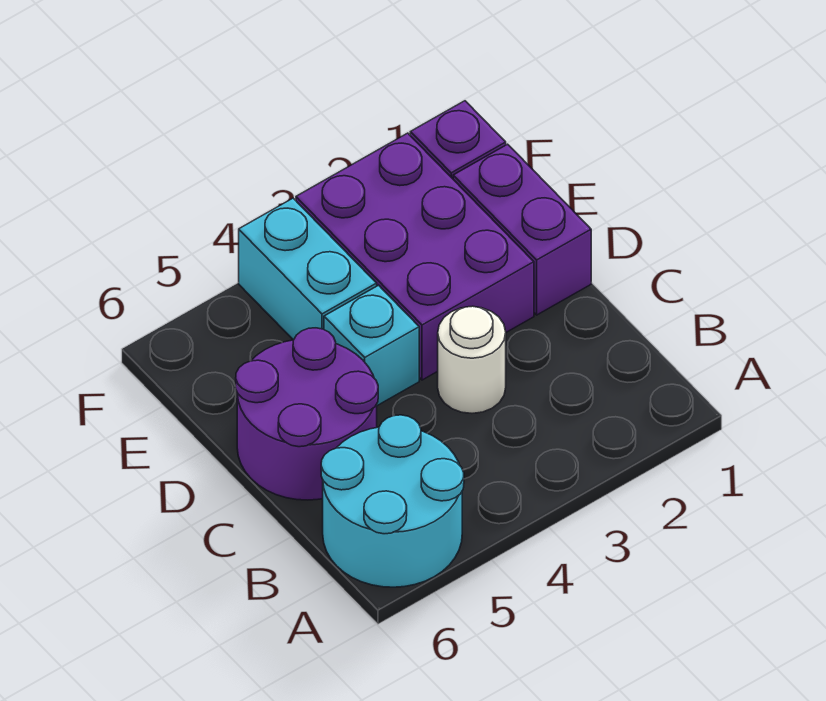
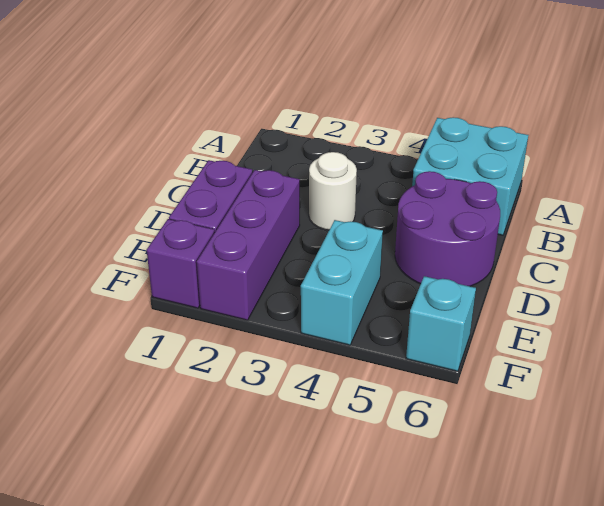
cyan 2x2 round brick [321,415,464,587] -> cyan 2x2 brick [412,117,528,235]
purple 2x3 brick [296,133,534,380] -> purple 1x3 brick [197,170,300,320]
cyan 1x1 brick [324,285,419,406] -> cyan 1x1 brick moved to [406,276,476,371]

